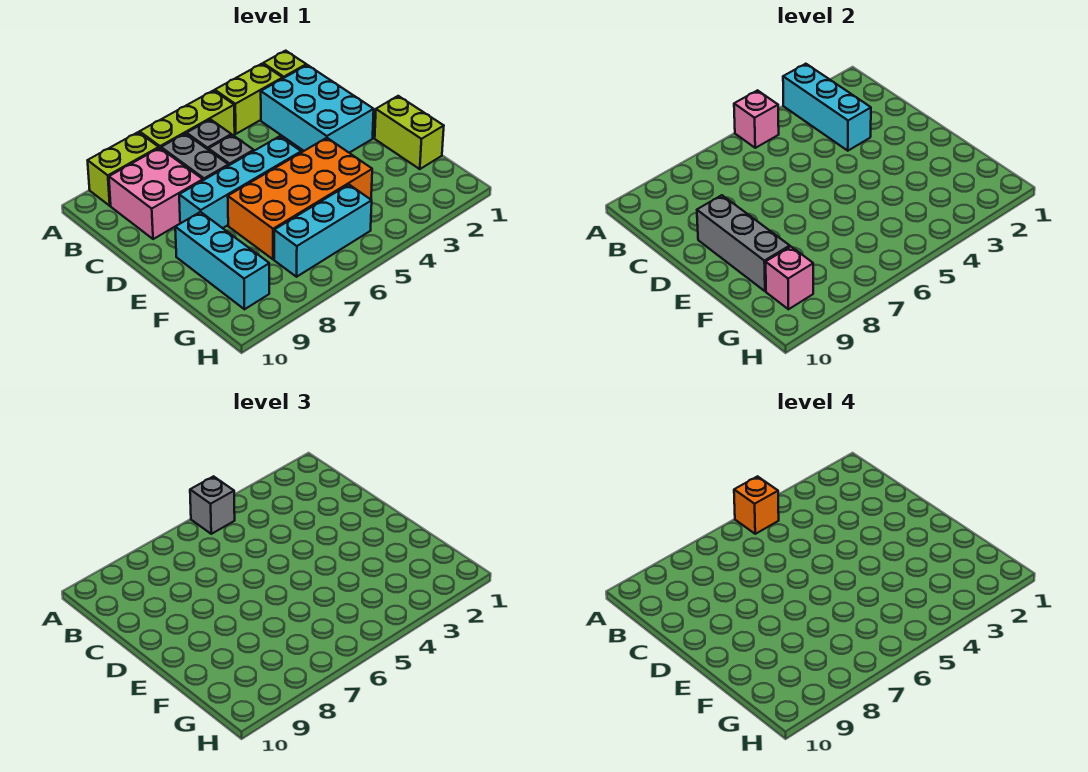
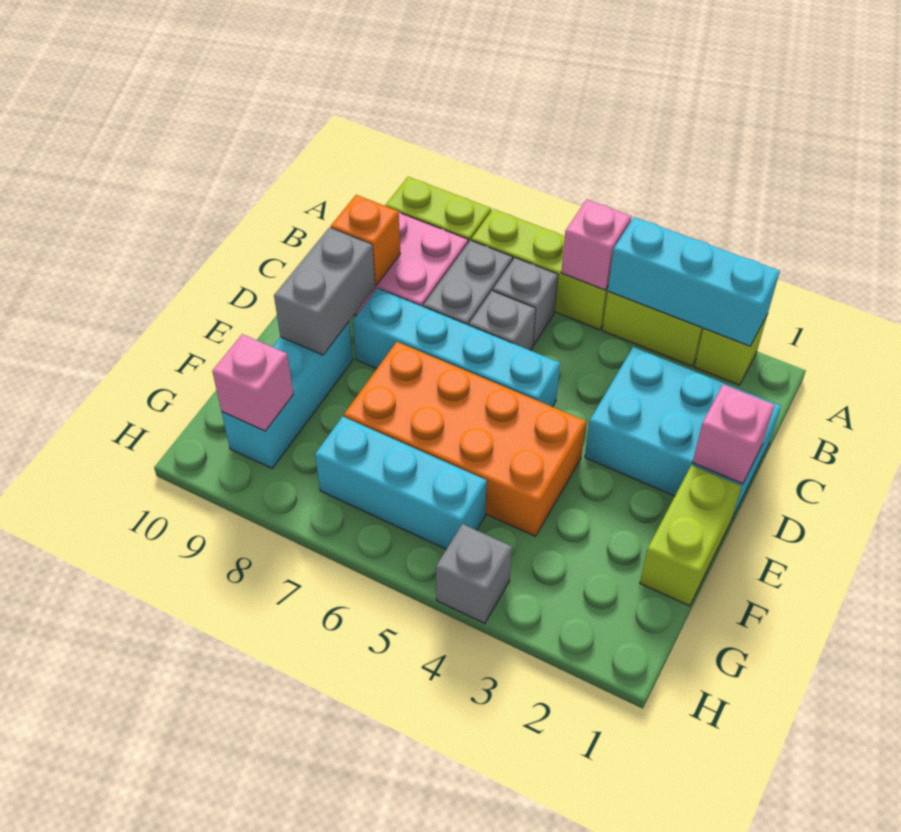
cyan 1x3 brick [783,64,871,151] -> cyan 1x3 brick turned to [608,217,780,346]
grey 1x1 brick [190,476,235,534] -> grey 1x1 brick moved to [436,524,512,623]
orange 1x1 brick [734,476,779,534] -> orange 1x1 brick moved to [331,195,400,285]
cyan 2x3 brick [261,65,374,153] -> cyan 2x3 brick turned to [585,347,781,518]
none -> pink 1x1 brick [693,385,775,484]
grey 1x3 brick [697,195,790,291] -> grey 1x2 brick [274,227,375,355]

